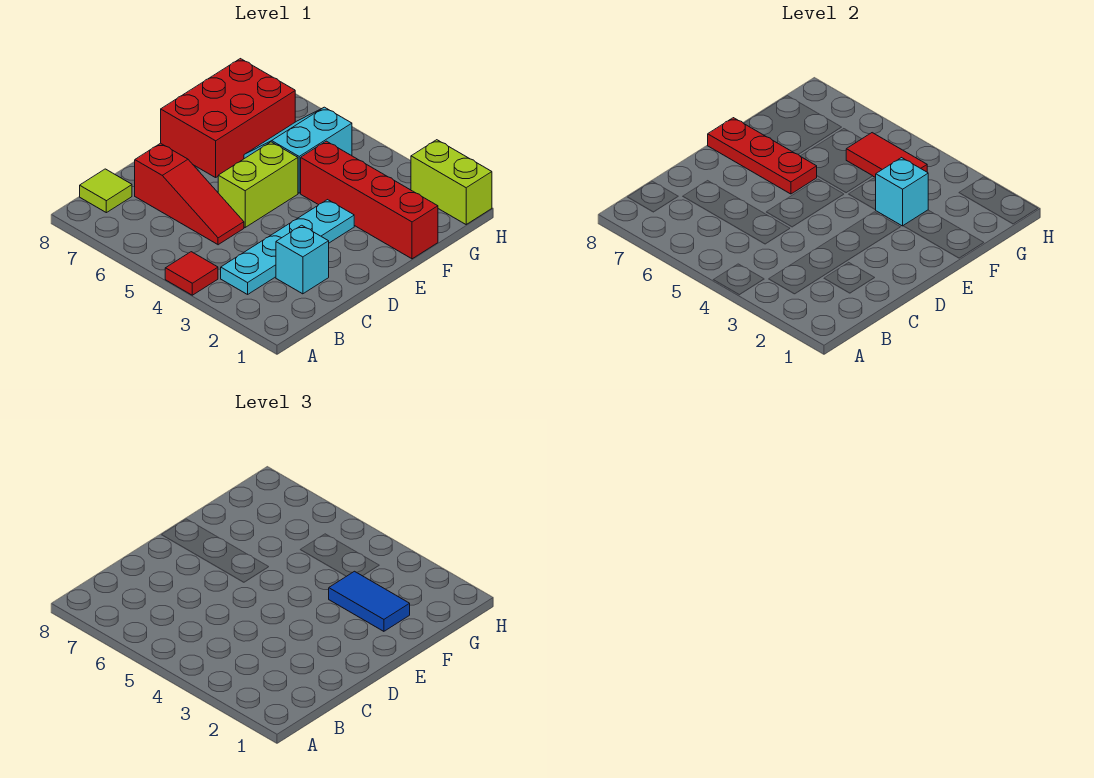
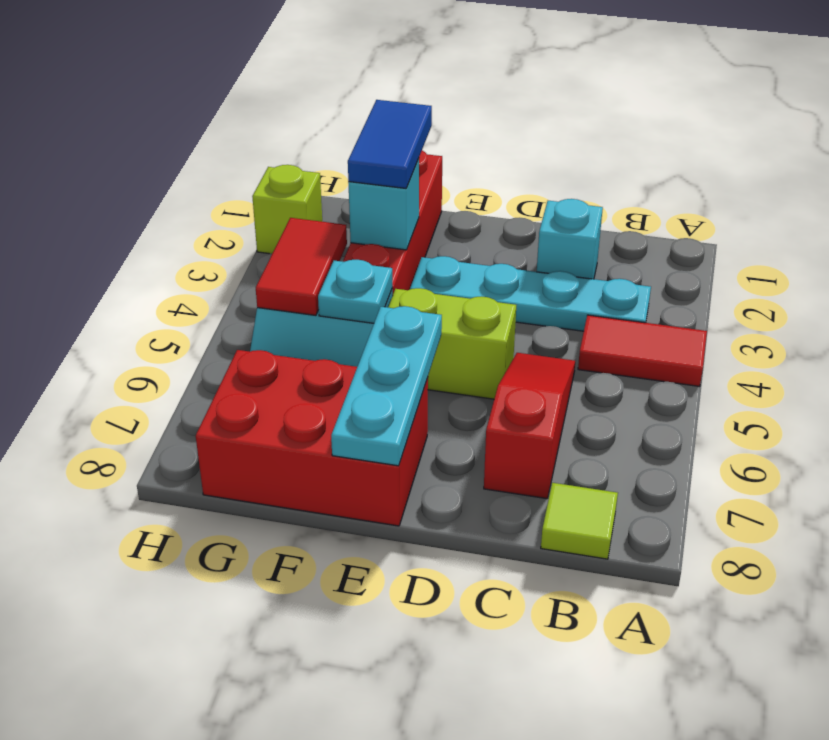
red 1x1 tile [165,252,218,295] -> red 1x2 tile [578,315,707,386]
red 1x3 plate [708,118,817,194] -> cyan 1x3 plate [331,306,442,466]
none -> cyan 1x1 plate [318,260,392,323]
lime 1x2 brick [411,140,492,224] -> lime 1x1 brick [252,165,322,254]

